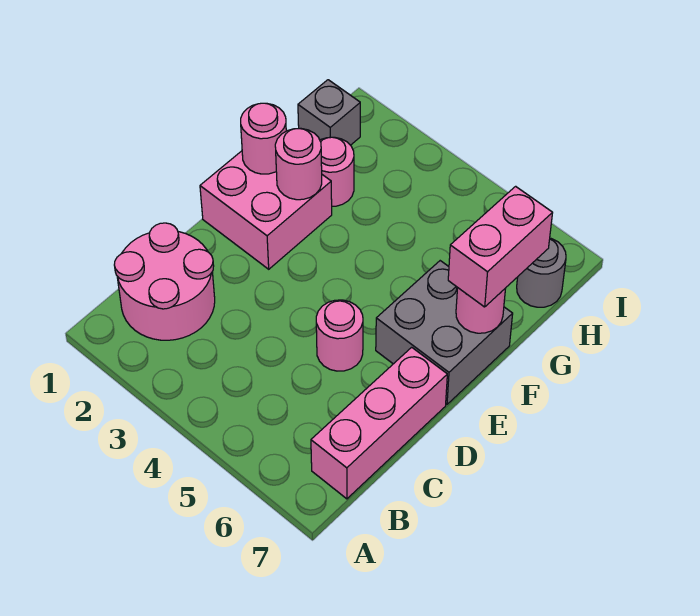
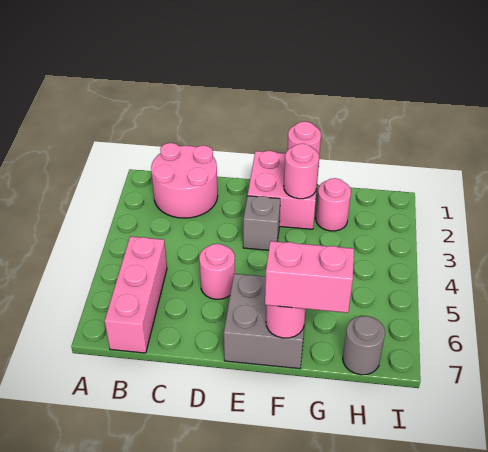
pink 1x3 brick [311,347,447,499] -> pink 1x3 brick turned to [105,236,167,353]
grey 1x1 brick [298,80,360,145] -> grey 1x1 brick moved to [243,196,280,250]

